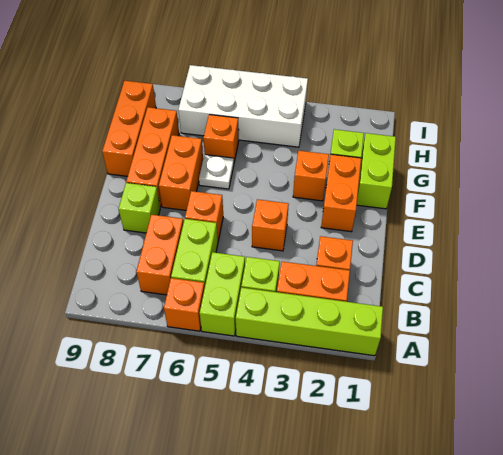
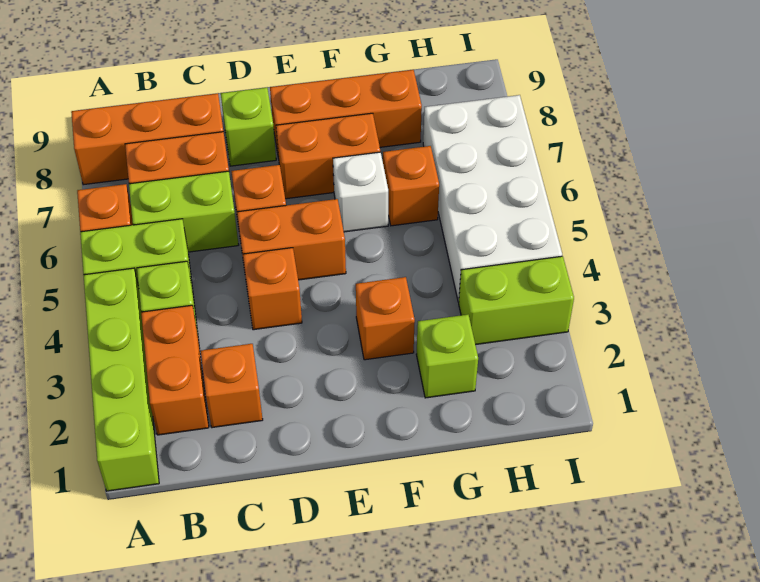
orange 1x2 brick [321,154,361,232] -> orange 1x2 brick moved to [237,199,346,280]
lime 1x2 brick [357,133,396,209] -> lime 1x2 brick moved to [459,256,574,345]
white 1x1 plate [199,155,234,189] -> white 1x1 brick [333,152,388,232]
orange 1x3 brick [102,81,156,176] -> orange 1x3 brick moved to [71,93,223,185]

